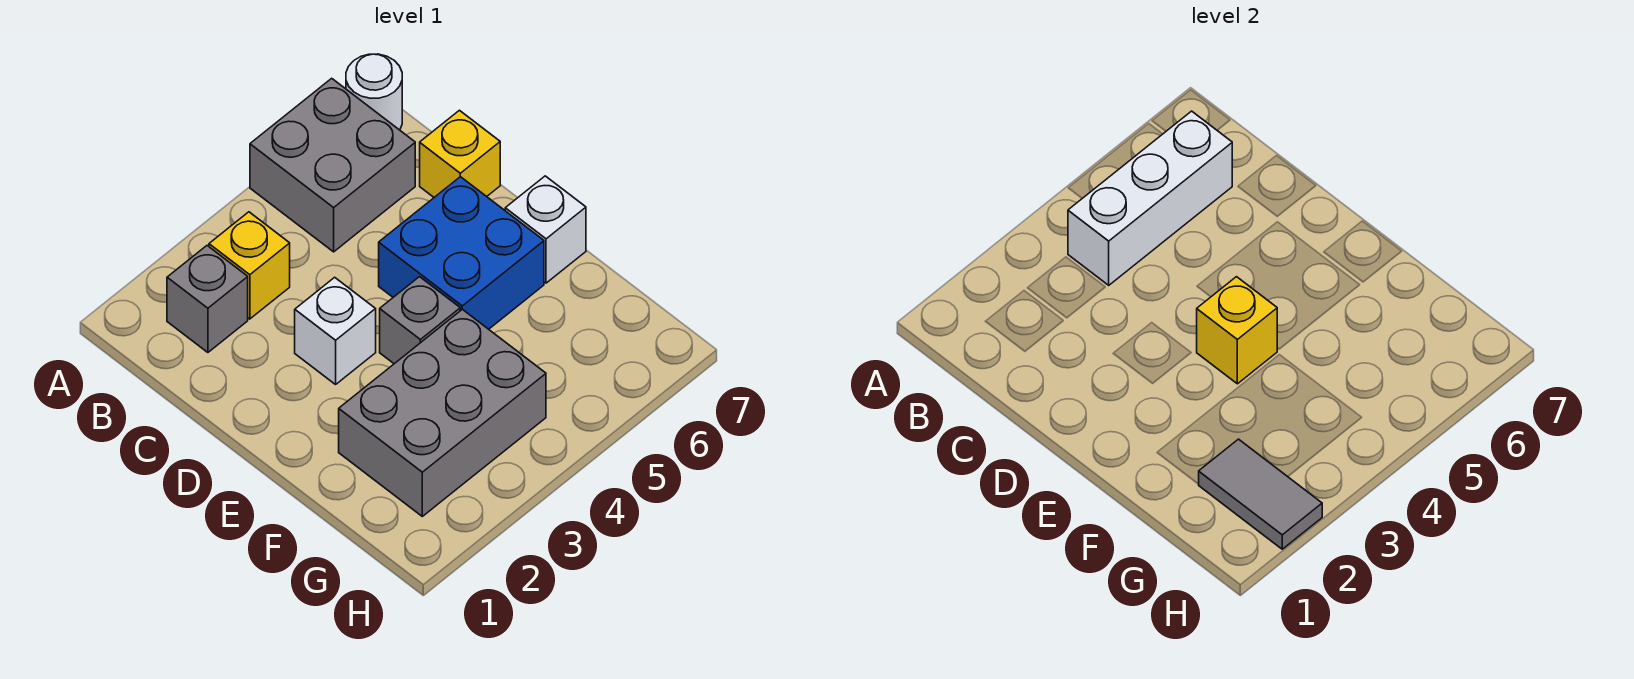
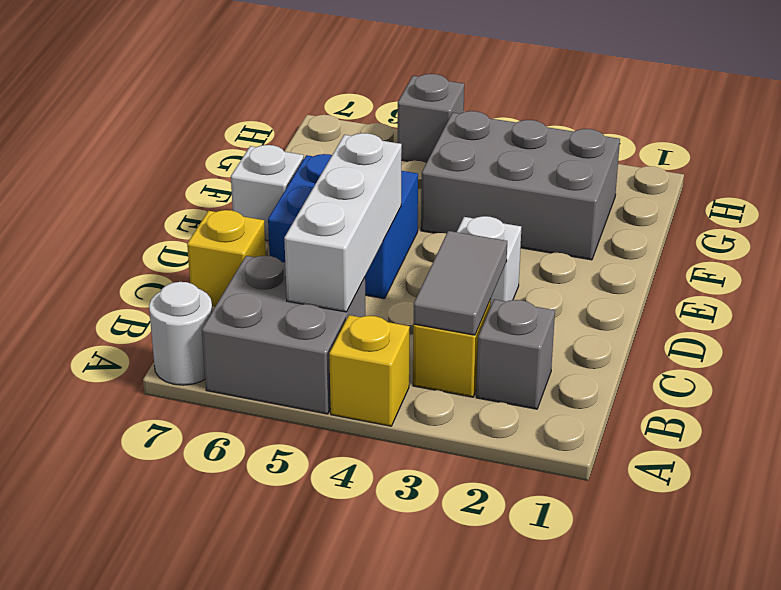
white 1x3 brick [1068,111,1232,285] -> white 1x3 brick turned to [284,133,402,312]
grey 1x1 brick [380,277,460,364] -> grey 1x1 brick moved to [398,74,464,163]
yellow 1x1 brick [1197,277,1277,384] -> yellow 1x1 brick moved to [329,315,410,426]
grey 1x2 tile [1199,439,1322,549] -> grey 1x2 tile moved to [413,231,507,335]

